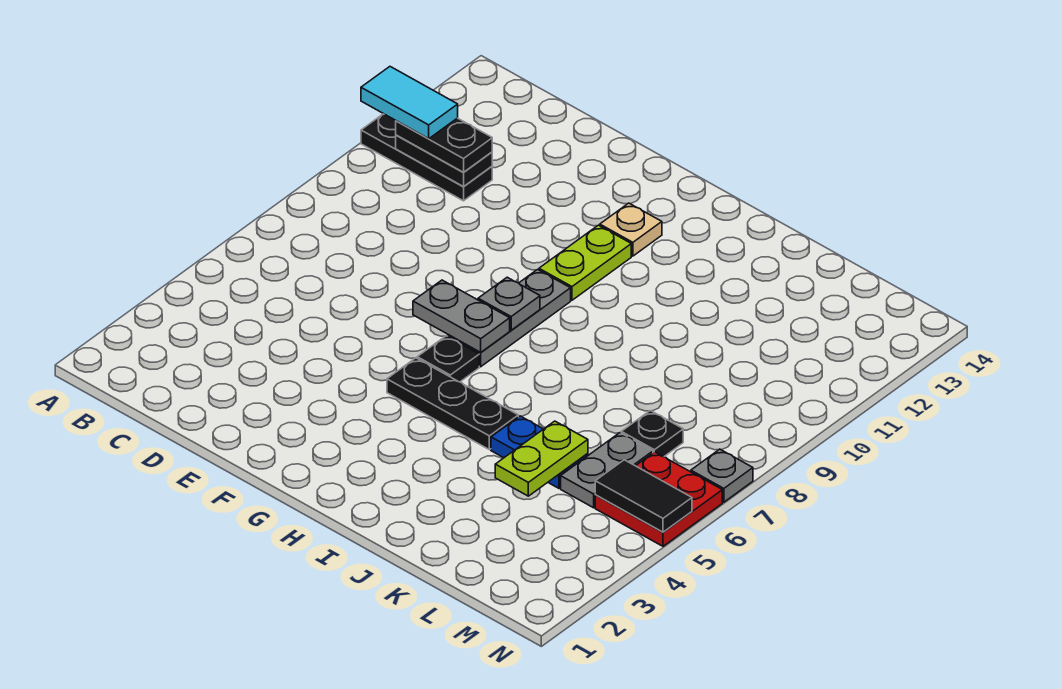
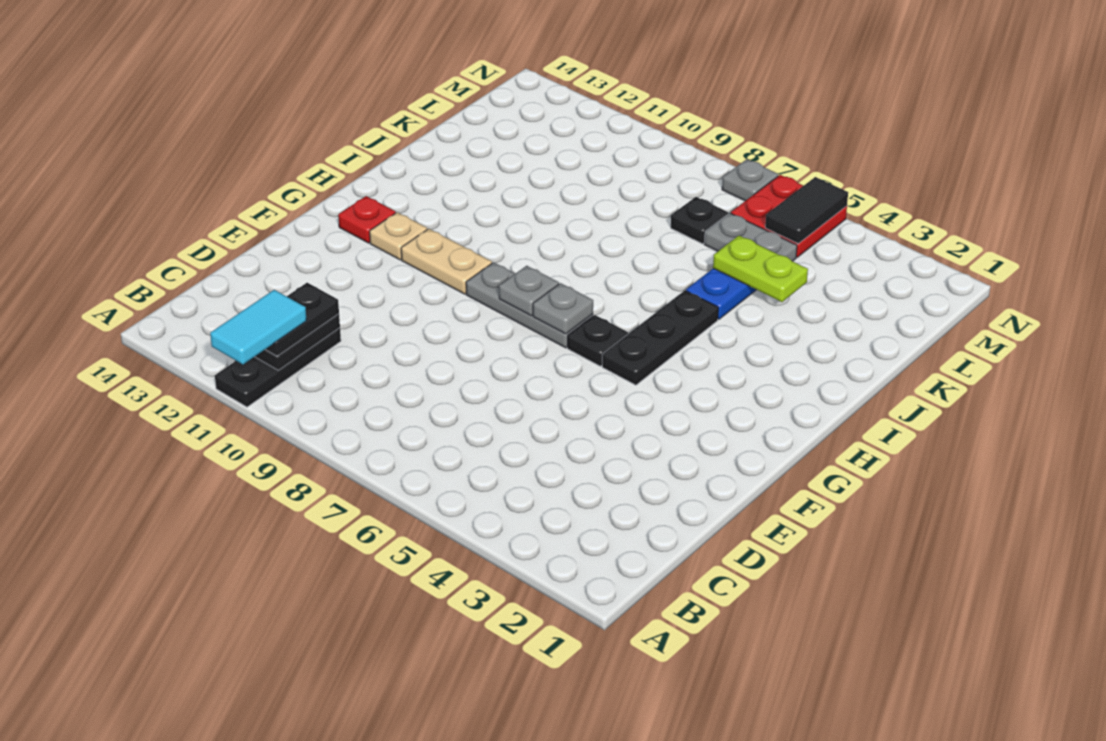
grey 1x2 plate [413,280,510,352] -> grey 1x1 plate [533,283,593,334]
lime 1x2 plate [539,225,631,300] -> tan 1x2 plate [401,229,492,294]
none -> red 1x1 plate [338,196,396,243]

